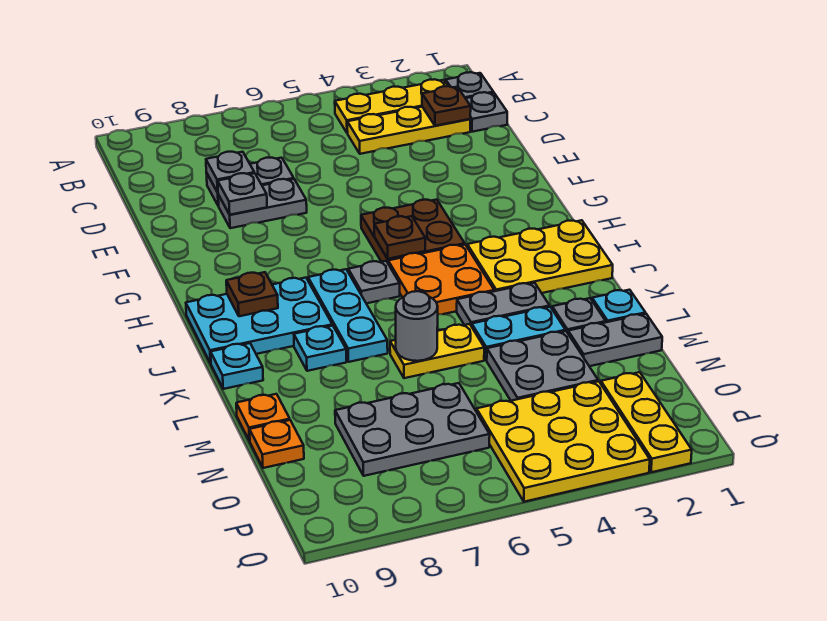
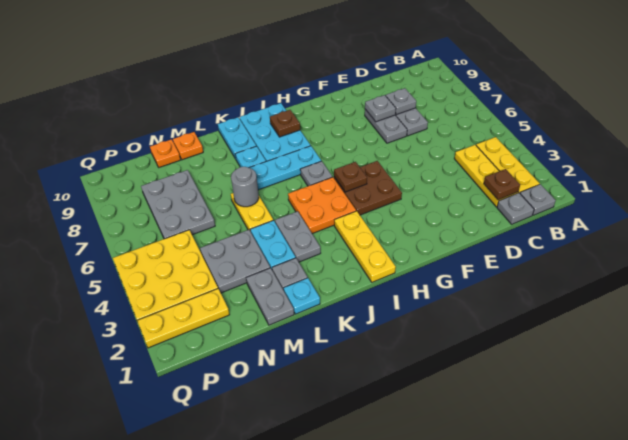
yellow 2x3 plate [467,220,613,293] -> yellow 1x3 plate [334,211,396,282]
cyan 1x1 plate [211,343,263,389] -> cyan 1x2 plate [218,117,256,159]

